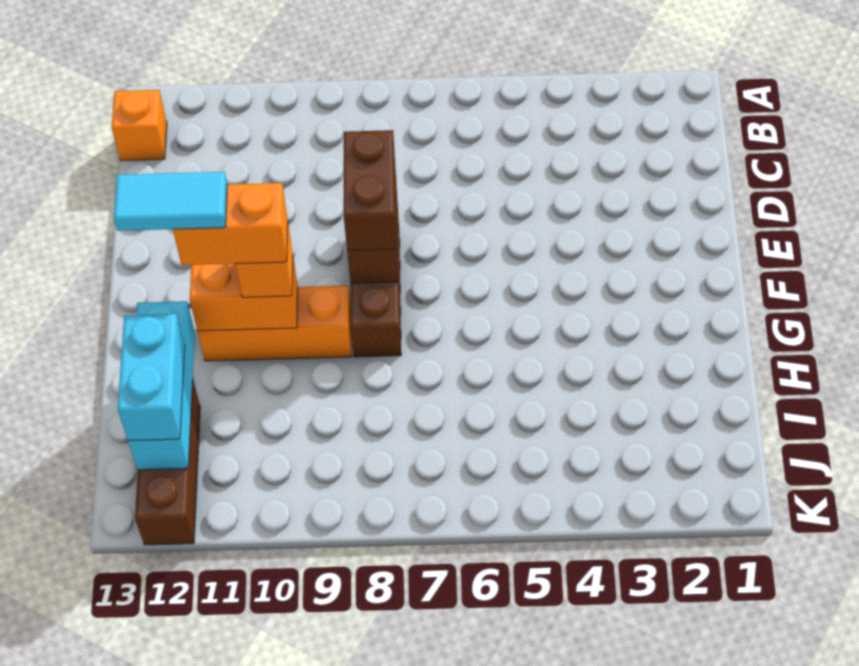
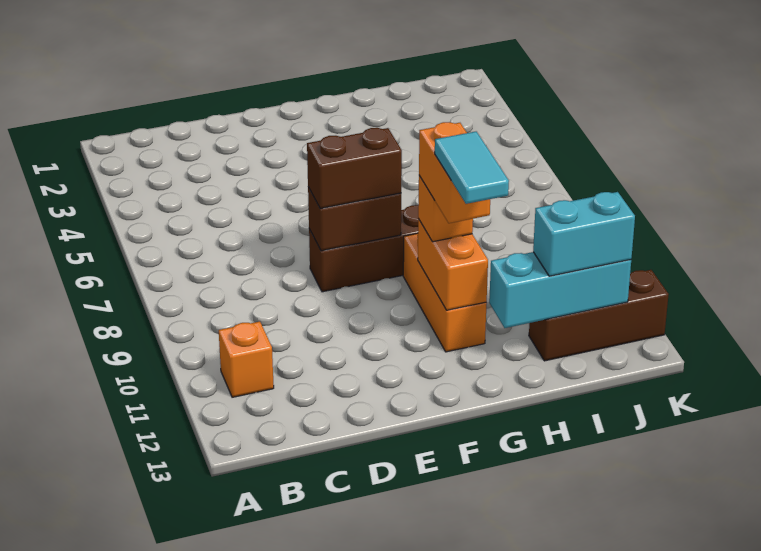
orange 1x1 brick [112,90,167,161] -> orange 1x1 brick moved to [219,321,274,397]

